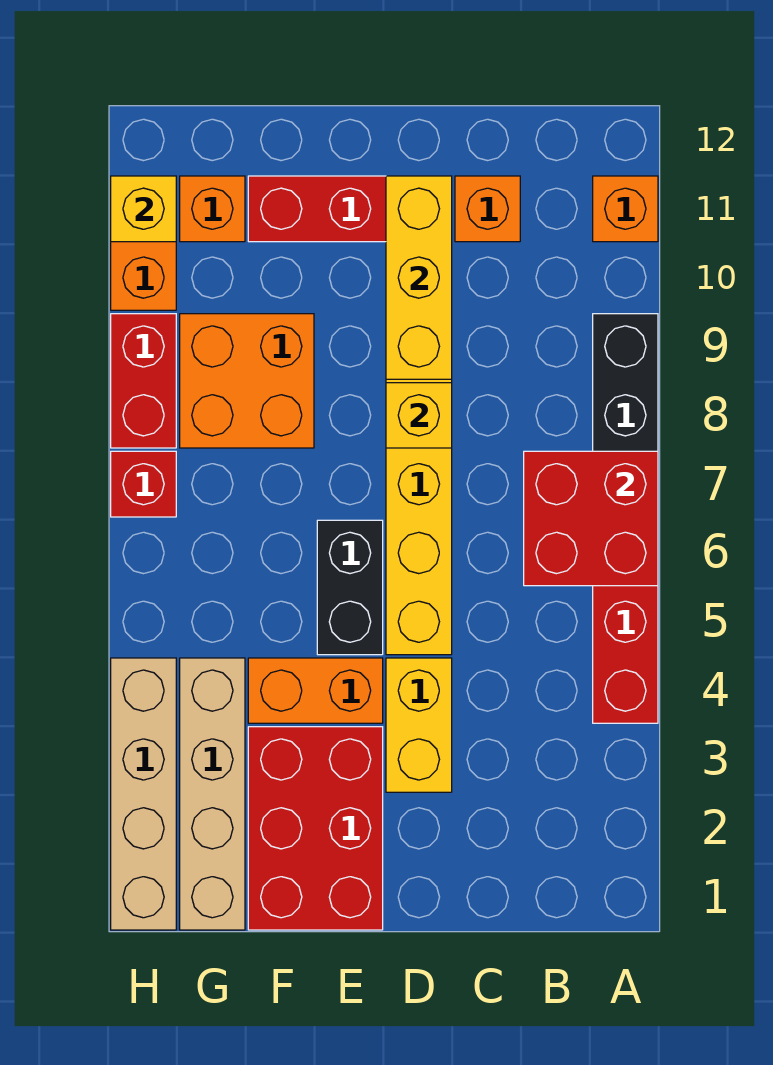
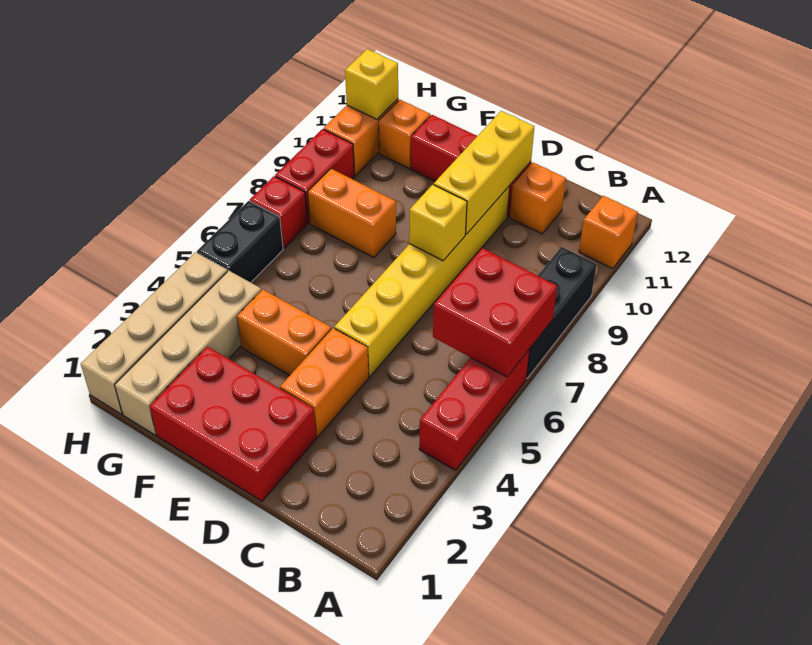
yellow 1x2 brick [386,658,452,792] -> orange 1x2 brick [280,328,369,437]
red 2x3 brick [248,727,383,930] -> red 2x3 brick turned to [150,347,316,501]
black 1x2 brick [317,520,383,655] -> black 1x2 brick moved to [197,201,283,282]
orange 2x2 brick [180,314,314,448] -> orange 1x2 brick [308,169,396,258]

